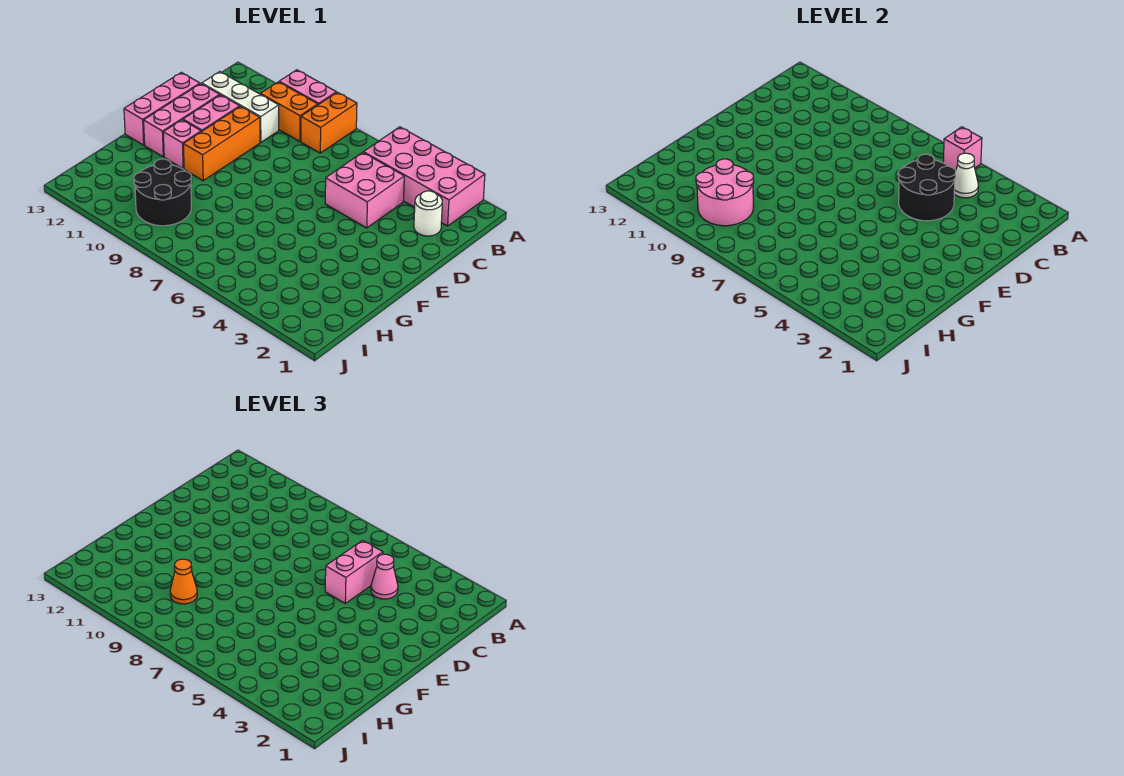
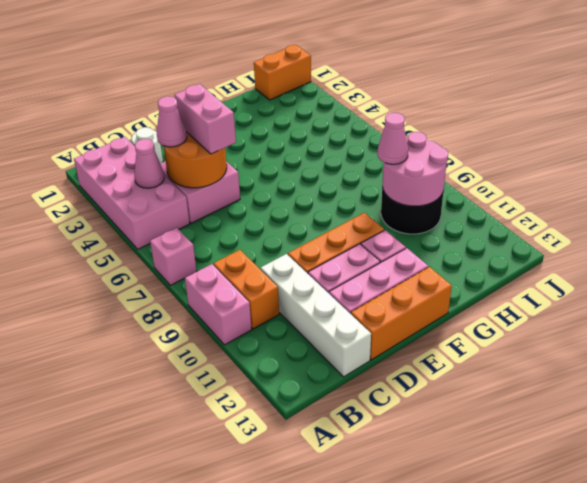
pink 1x1 brick [943,127,982,170] -> pink 1x1 brick moved to [150,228,197,285]
orange 1x2 brick [301,92,357,153] -> orange 1x2 brick moved to [254,45,311,100]
white 1x1 cone [954,153,978,198] -> pink 1x1 cone [134,139,164,188]
black 2x2 round brick [898,154,956,221] -> orange 2x2 round brick [164,132,227,188]
pink 1x2 brick [325,540,383,603] -> pink 1x2 brick turned to [175,84,236,154]
white 1x3 brick [202,72,279,142] -> white 1x4 brick [261,254,371,377]
pink 1x3 brick [124,72,200,145] -> orange 1x3 brick [351,267,452,360]
orange 1x1 cone [170,559,197,604] -> pink 1x1 cone [377,113,408,164]

